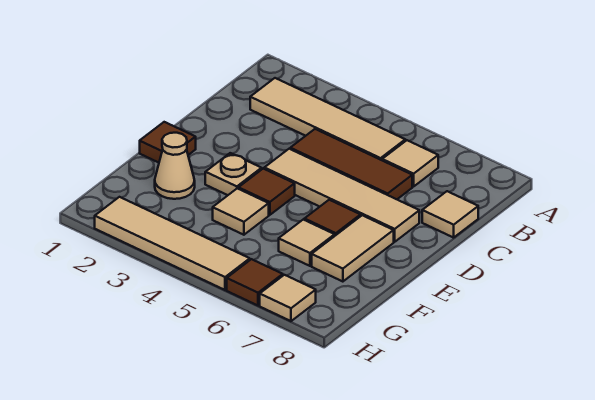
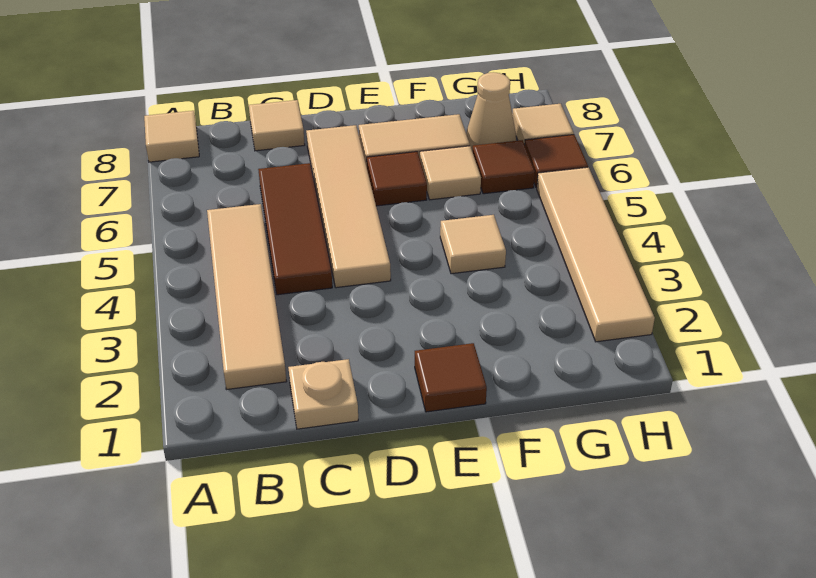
tan 1x1 tile [382,140,438,187] -> tan 1x1 tile moved to [144,111,199,162]
tan 1x1 plate [205,153,262,195] -> tan 1x1 plate moved to [288,359,358,429]
brown 1x1 tile [238,169,295,215] -> brown 1x1 tile moved to [473,140,535,194]
tan 1x1 cone [155,133,195,199] -> tan 1x1 cone moved to [466,72,516,152]

